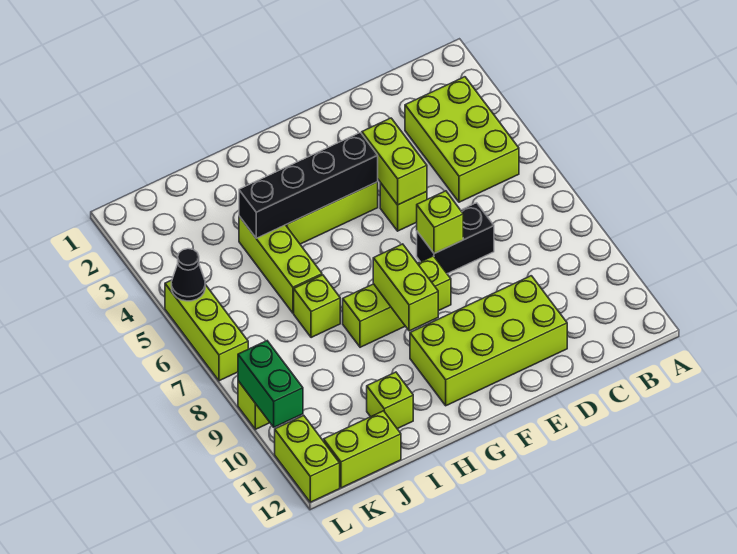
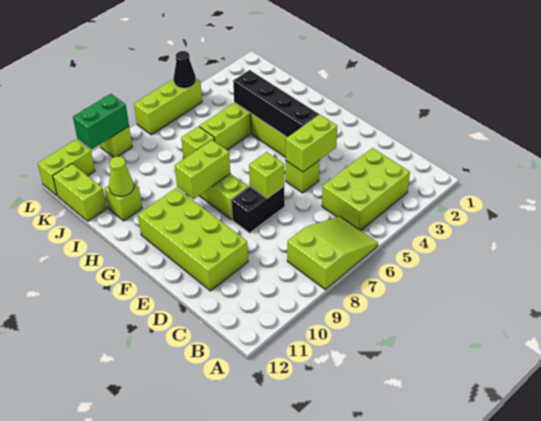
none -> lime 2x3 slope [287,216,378,289]
black 1x2 brick [417,203,494,274] -> black 1x2 brick turned to [231,187,285,233]
none -> lime 1x1 cone [109,157,134,196]

